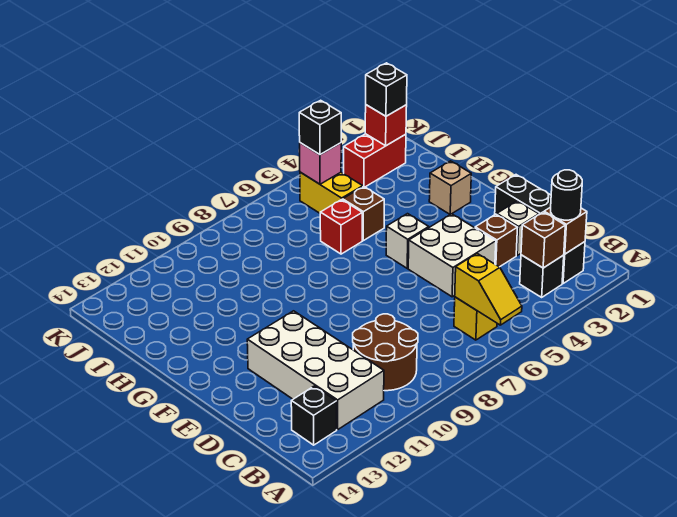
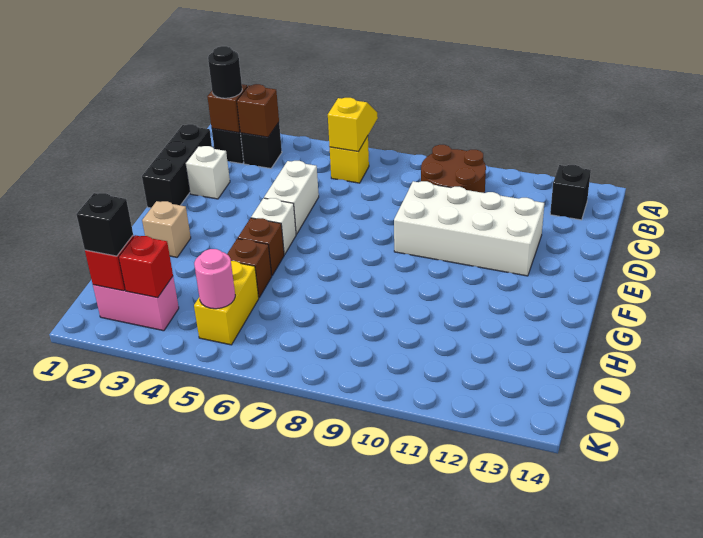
white 2x4 brick [247,311,384,430] -> white 2x4 brick turned to [394,181,544,276]
brown 1x1 brick [475,214,517,267] -> brown 1x1 brick moved to [238,218,284,275]
white 2x2 brick [408,214,496,297] -> white 1x2 brick [264,161,319,234]
red 1x1 brick [320,200,362,254] -> red 1x1 brick moved to [119,235,173,298]
red 1x2 brick [344,134,406,187] -> pink 1x2 brick [93,277,179,331]
pink 1x1 brick [300,143,341,184] -> pink 1x1 round brick [194,249,235,309]
black 1x1 brick [299,100,341,155] -> none

